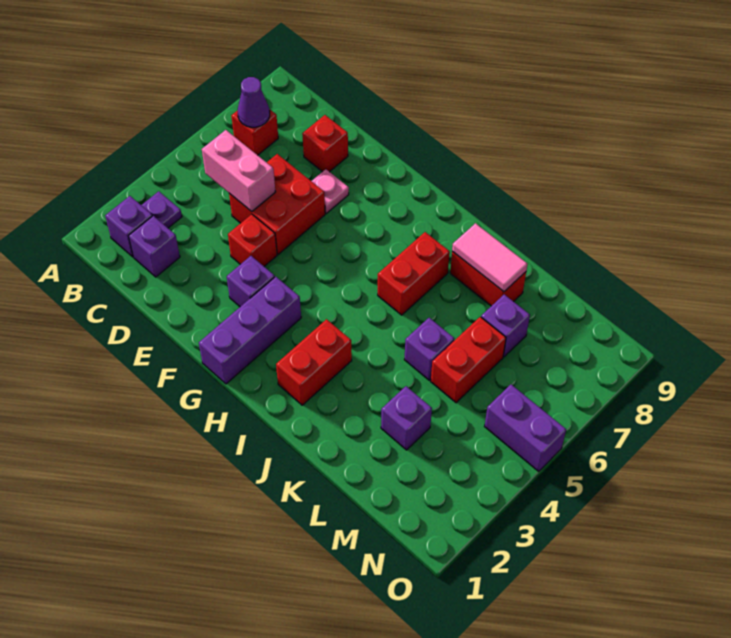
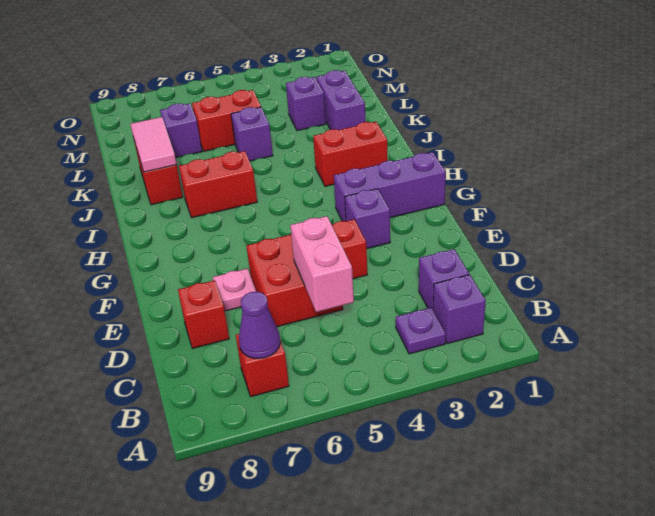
purple 1x2 brick [485,385,566,471] -> purple 1x2 brick moved to [316,70,366,130]

